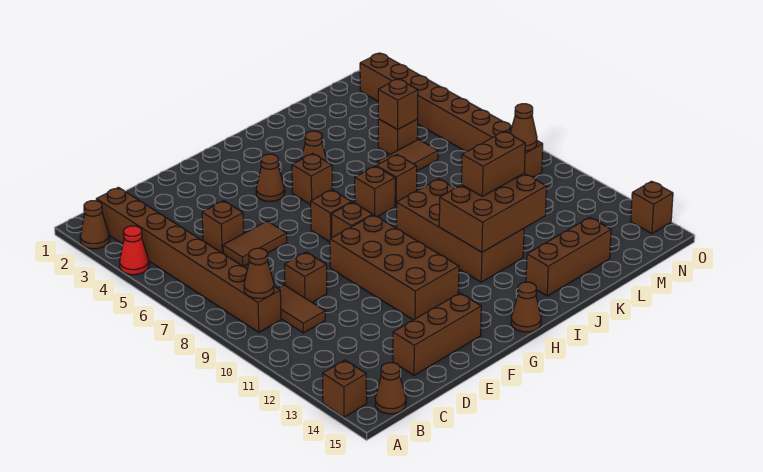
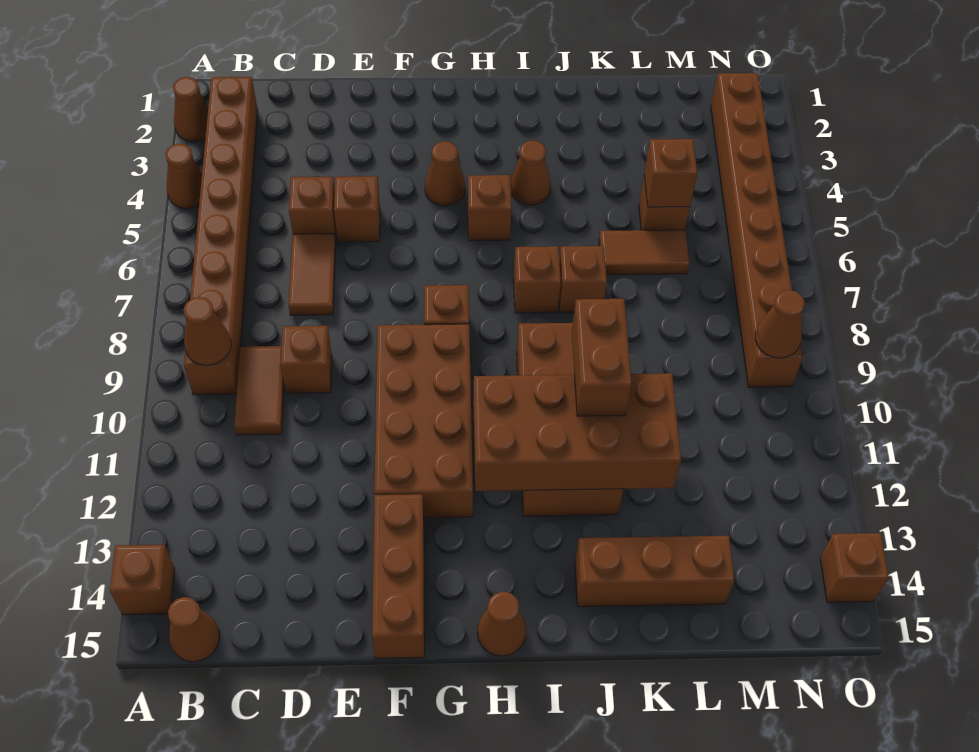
red 1x1 cone [120,226,149,275] -> brown 1x1 cone [165,144,202,208]
brown 1x2 tile [223,221,287,267] -> brown 1x2 tile turned to [289,234,336,315]
brown 1x3 brick [393,293,481,375] -> brown 1x3 brick turned to [372,494,424,658]
brown 1x1 brick [311,190,352,242] -> brown 1x1 brick moved to [334,176,380,242]
brown 2x3 brick [439,173,547,252] -> brown 2x4 brick [473,373,681,491]
brown 1x2 brick [462,131,525,196] -> brown 1x2 brick turned to [572,299,632,416]

